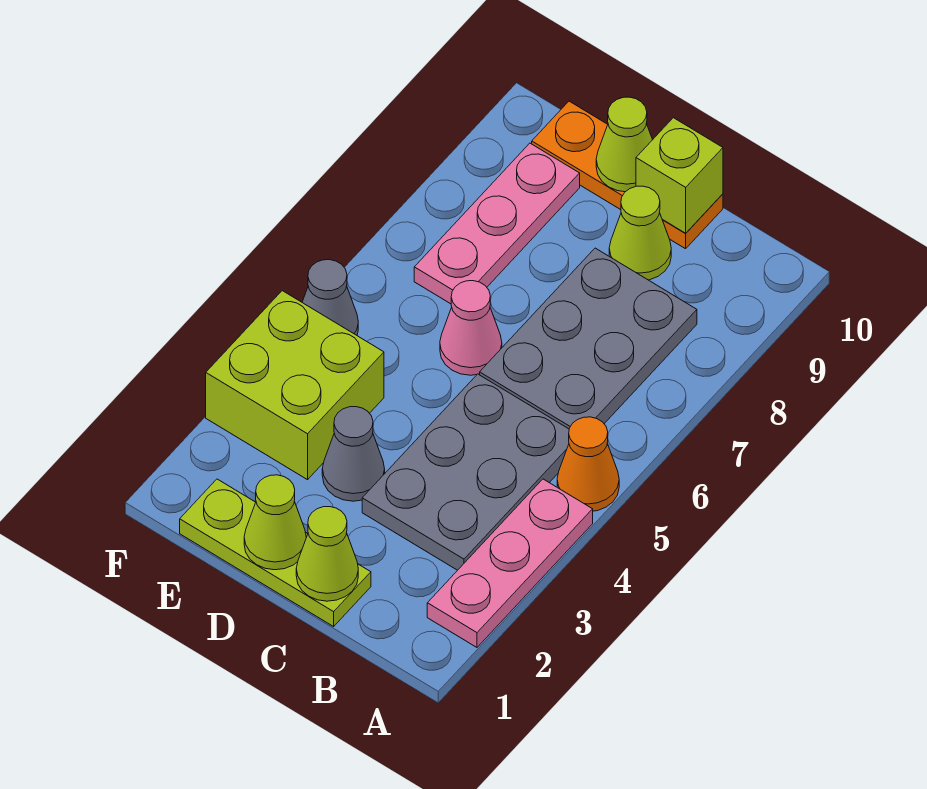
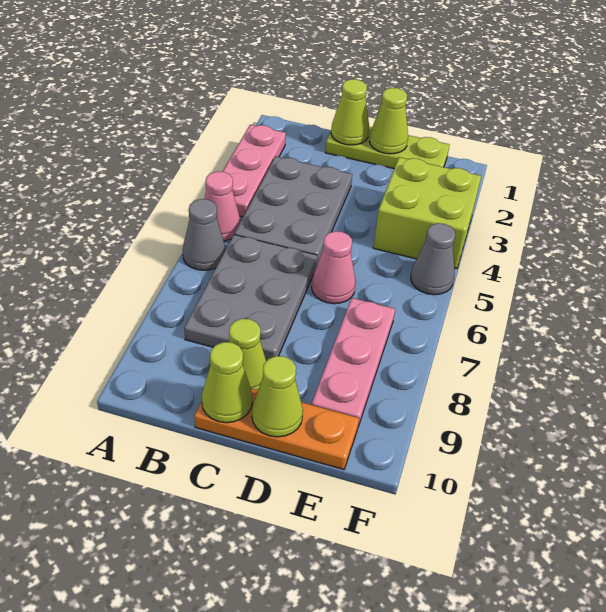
orange 1x1 cone [557,417,619,511] -> pink 1x1 cone [204,172,241,241]
lime 1x1 brick [636,118,723,233] -> lime 1x1 cone [202,342,252,423]
grey 1x1 cone [322,407,385,501] -> grey 1x1 cone moved to [183,199,226,270]

